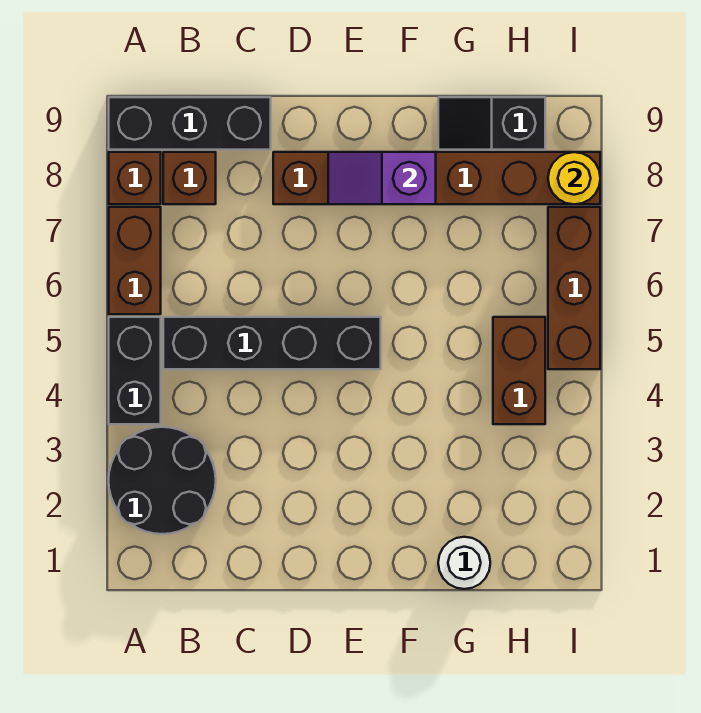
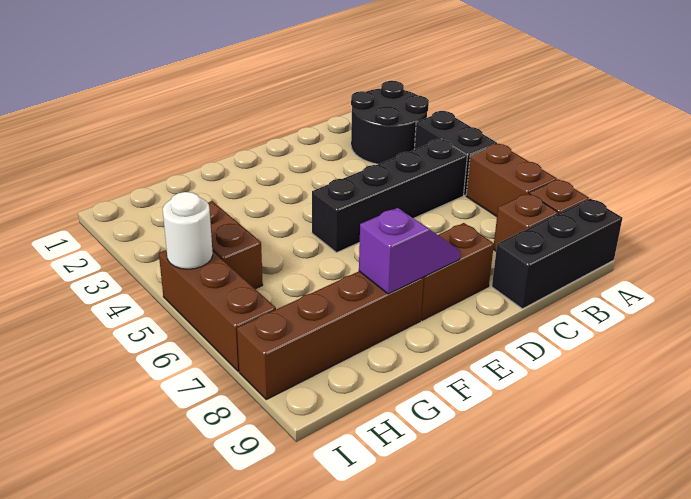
white 1x1 round brick [438,537,490,589] -> white 1x1 round brick moved to [163,192,213,269]
black 1x2 slope [438,97,545,150] -> none
yellow 1x1 round brick [548,152,600,204] -> none

